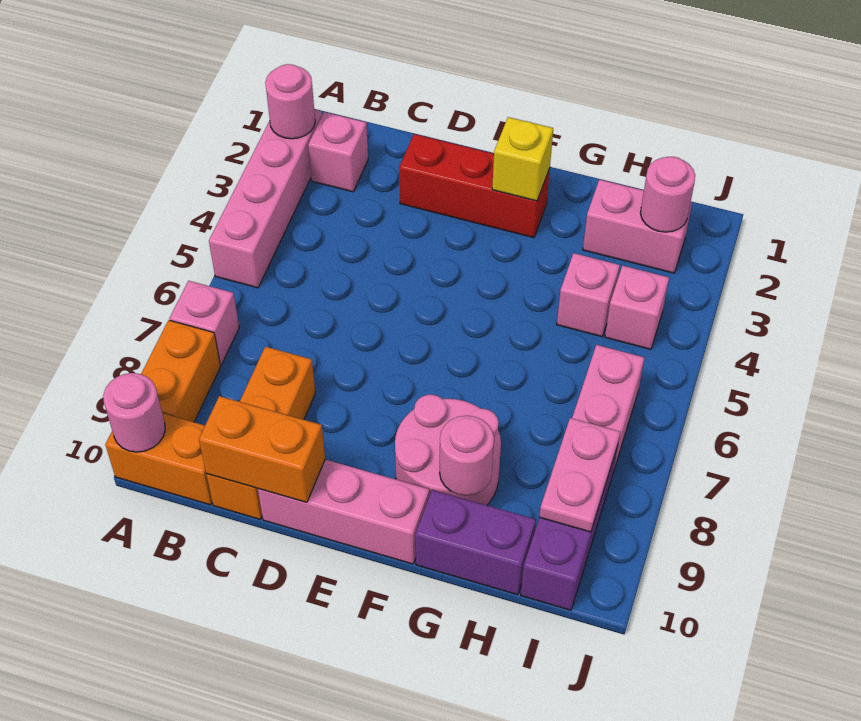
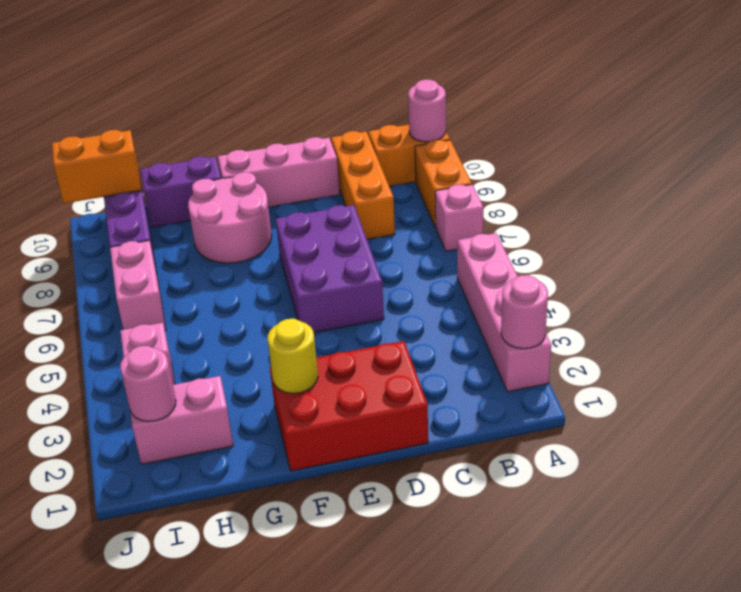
pink 1x1 brick [308,112,368,192] -> none
orange 1x2 brick [199,396,325,502] -> orange 1x2 brick moved to [52,130,142,203]
red 1x3 brick [399,134,550,238] -> red 2x3 brick [270,341,428,471]
none -> purple 2x3 brick [276,205,384,332]
yellow 1x1 brick [492,117,553,201] -> yellow 1x1 round brick [268,319,318,394]
pink 1x1 round brick [440,416,494,495] -> none
pink 1x1 brick [557,253,620,337] -> none
pink 1x2 plate [539,418,620,532] -> none

